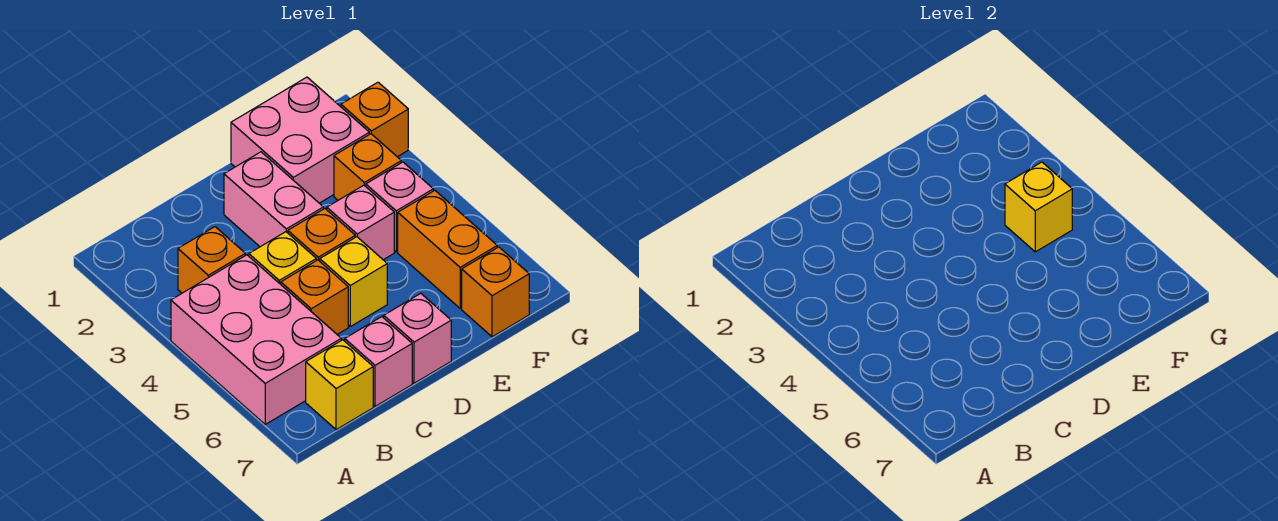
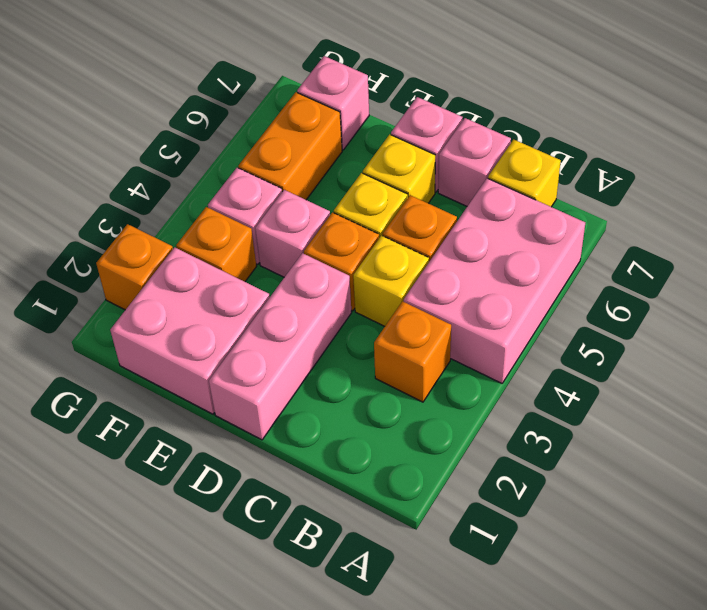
pink 1x2 brick [224,152,323,247] -> pink 1x3 brick [209,253,352,440]
yellow 1x1 brick [1005,162,1072,252] -> yellow 1x1 brick moved to [363,134,435,203]
orange 1x1 brick [462,247,529,337] -> pink 1x1 brick [297,56,369,150]

